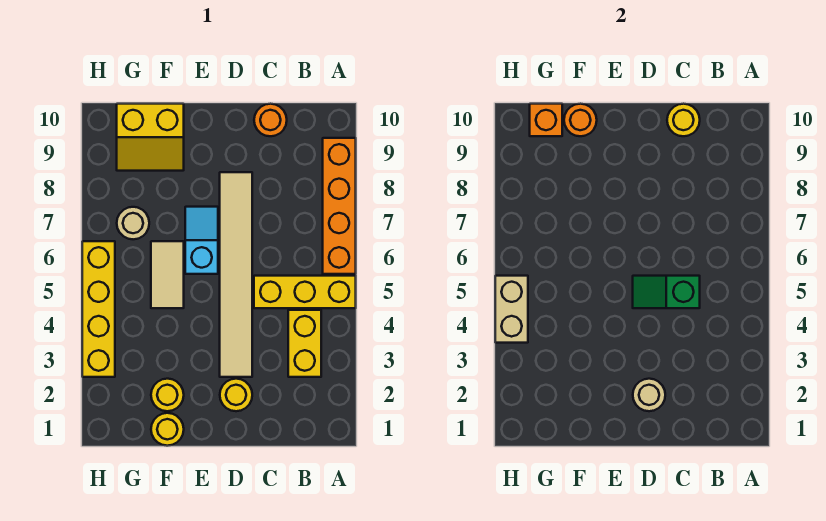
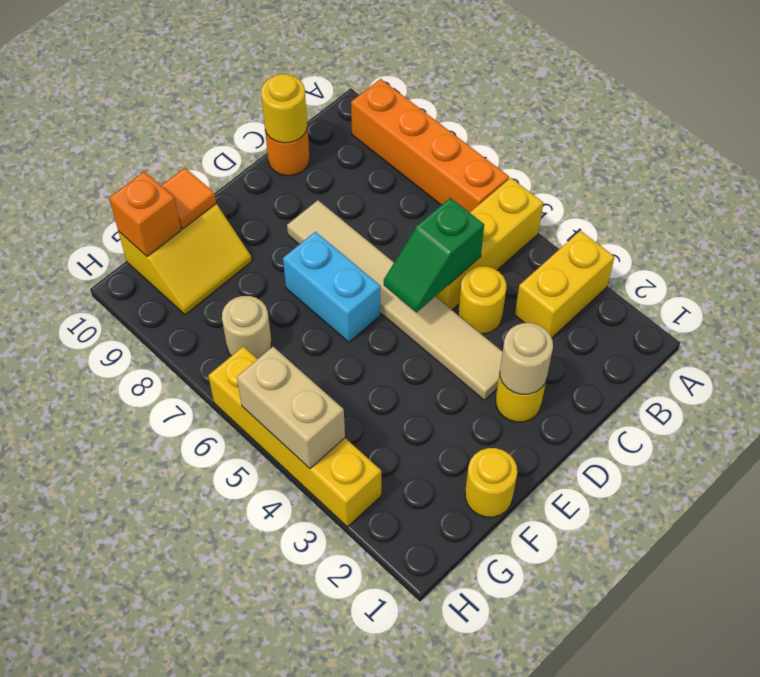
yellow 1x2 brick [288,310,321,377] -> yellow 1x2 brick turned to [515,231,614,338]
cyan 1x2 slope [185,207,218,274] -> cyan 1x2 brick [283,232,380,342]
yellow 1x1 round brick [151,379,184,411] -> yellow 1x1 round brick moved to [458,266,506,334]
tan 1x2 tile [151,241,184,308] -> none
orange 1x1 round brick [564,104,597,136] -> orange 1x1 tile [161,168,216,229]

